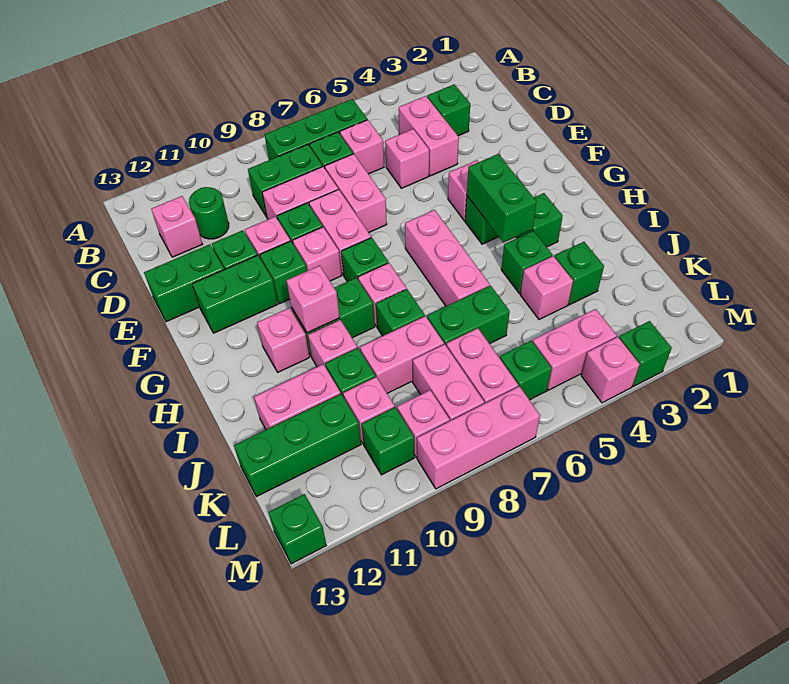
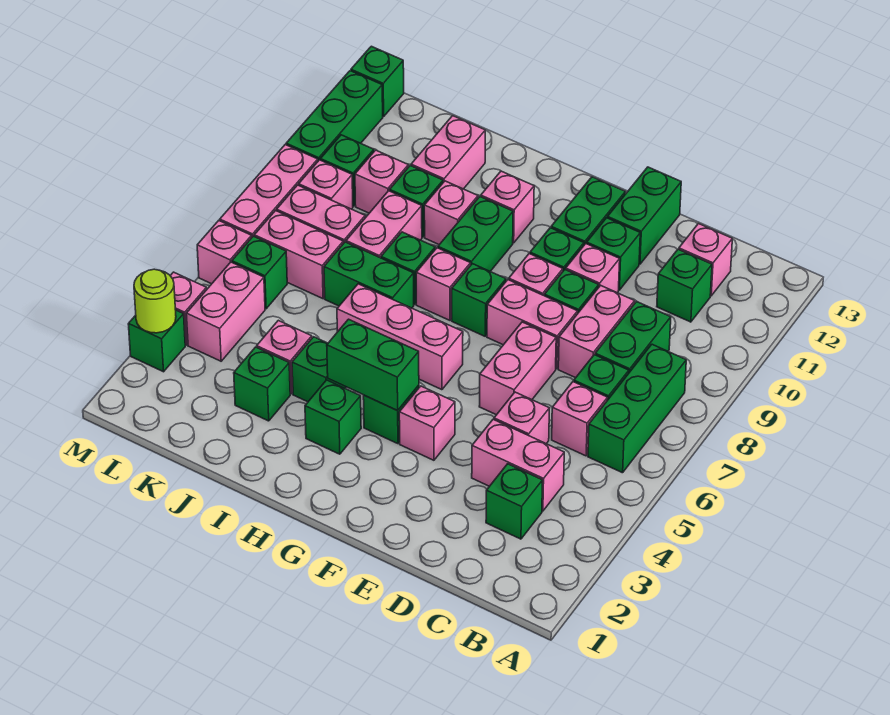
green 1x1 round brick [189,187,229,239] -> green 1x1 brick [657,249,712,322]
pink 1x2 brick [325,154,387,233] -> pink 1x2 brick turned to [479,322,556,415]
pink 1x1 brick [287,266,340,333] -> pink 1x1 brick moved to [197,221,252,284]
green 1x2 brick [427,286,510,345] -> green 1x2 brick turned to [324,242,414,308]
green 1x3 brick [234,394,361,497] -> green 1x3 brick moved to [286,71,383,161]
none -> lime 1x1 round brick [134,269,176,333]

